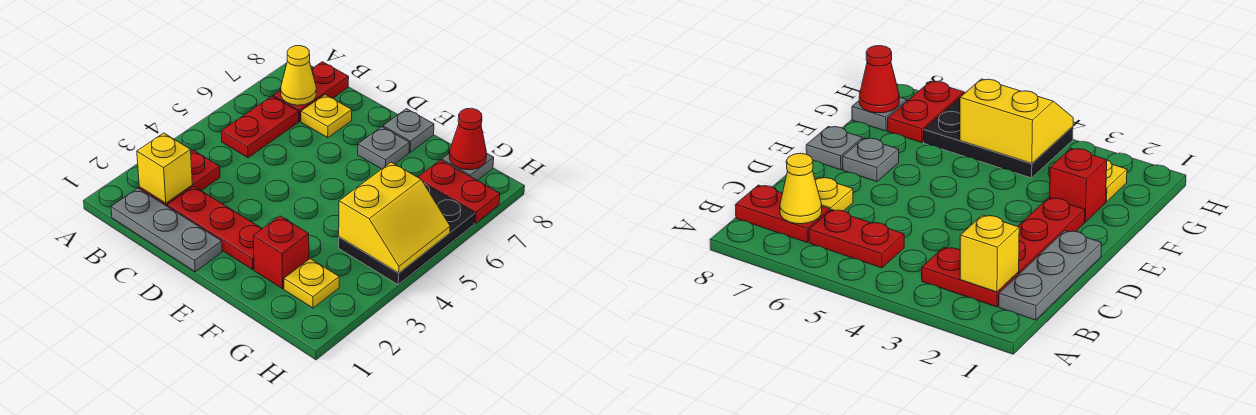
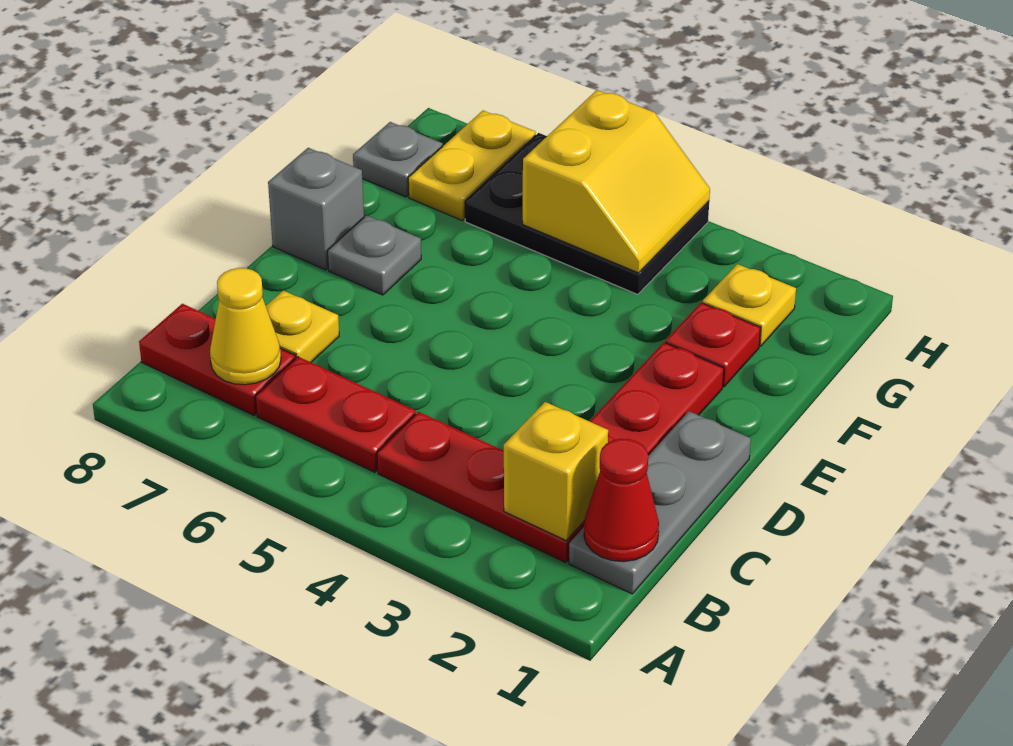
red 1x2 plate [139,150,220,206] -> red 1x3 plate [377,412,585,563]
grey 1x1 plate [383,109,434,152] -> grey 1x1 brick [268,148,364,270]
red 1x1 brick [253,216,309,289] -> red 1x1 plate [665,303,760,387]
yellow 2x2 slope [339,162,450,273] -> yellow 2x2 slope turned to [523,90,710,273]
red 1x2 plate [418,160,500,223] -> yellow 1x2 plate [408,111,536,220]
red 1x1 cone [449,108,487,170] -> red 1x1 cone moved to [584,439,659,562]

